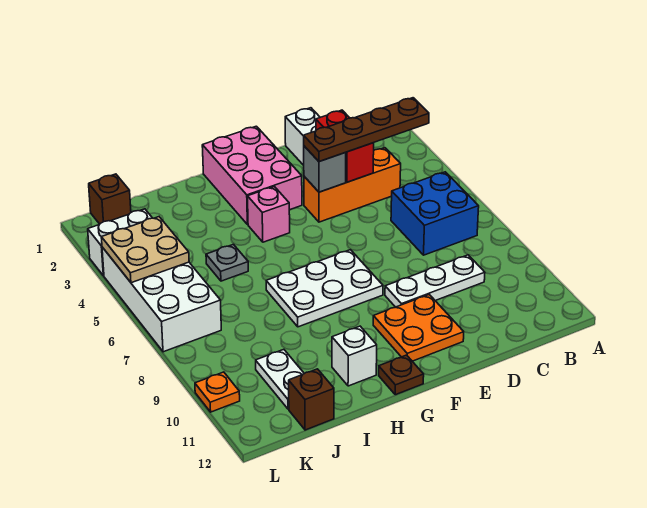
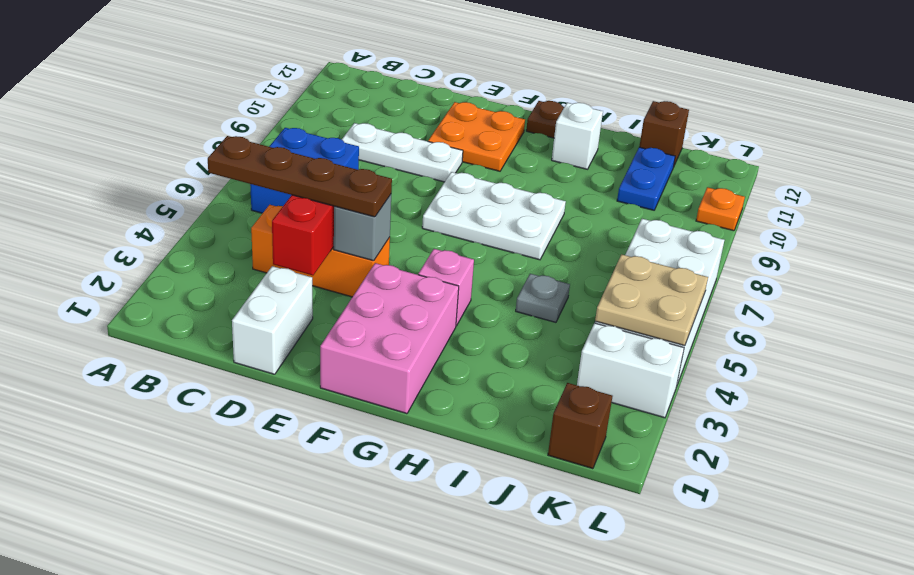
white 1x2 plate [256,349,304,409] -> blue 1x2 plate [617,147,675,210]

